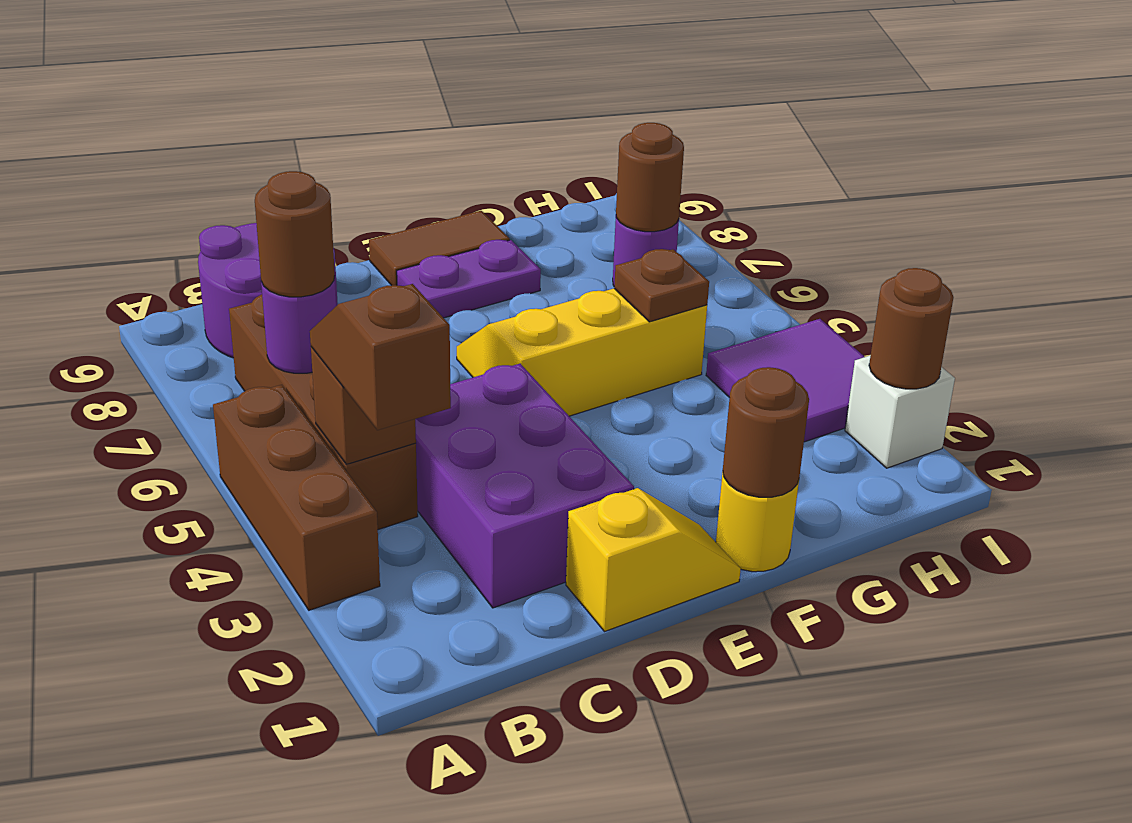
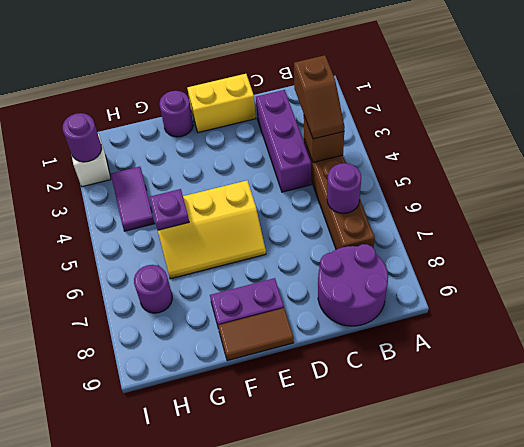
brown 1x3 brick [213,385,380,610] -> none
brown 1x1 round brick [255,171,335,297] -> none
purple 2x3 brick [415,364,634,608] -> purple 1x3 brick [256,90,311,192]
yellow 1x2 slope [566,488,741,632] -> yellow 1x2 brick [187,74,256,133]
yellow 1x1 round brick [716,472,799,572] -> purple 1x1 round brick [160,91,193,137]
brown 1x1 round brick [723,367,809,497] -> none
brown 1x1 plate [614,249,709,322] -> purple 1x1 plate [149,189,189,230]
purple 2x2 tile [706,319,865,442] -> purple 1x2 tile [111,167,155,231]
brown 1x1 round brick [616,123,684,232] -> none
brown 1x1 round brick [869,268,953,389] -> purple 1x1 round brick [63,113,102,162]

